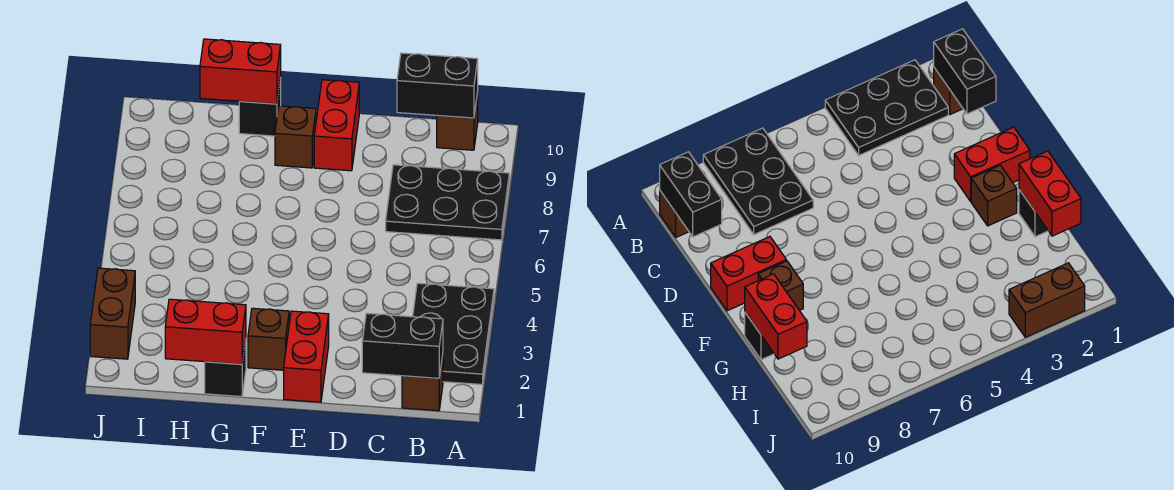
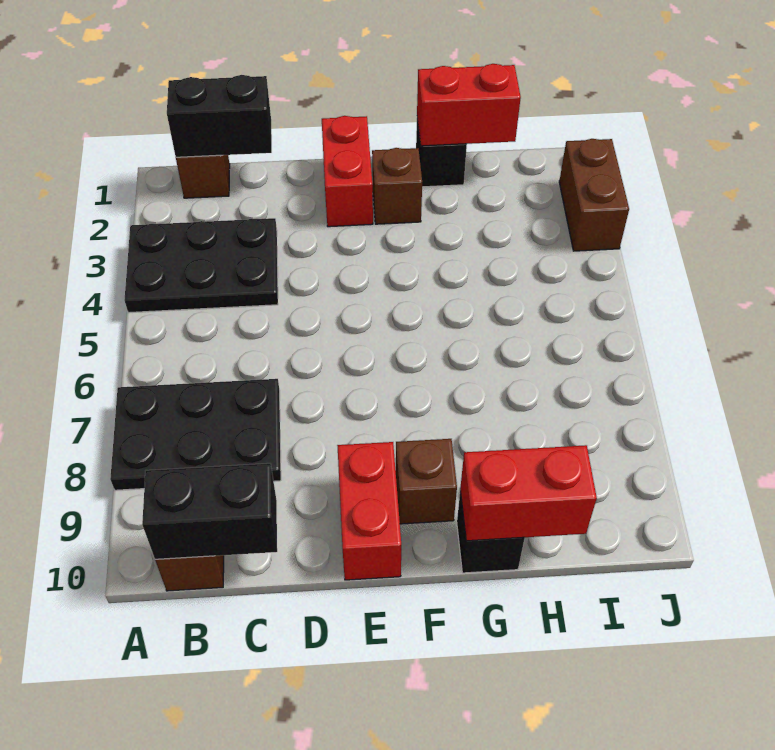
black 2x3 plate [413,283,494,385] -> black 2x3 plate turned to [124,218,278,313]

